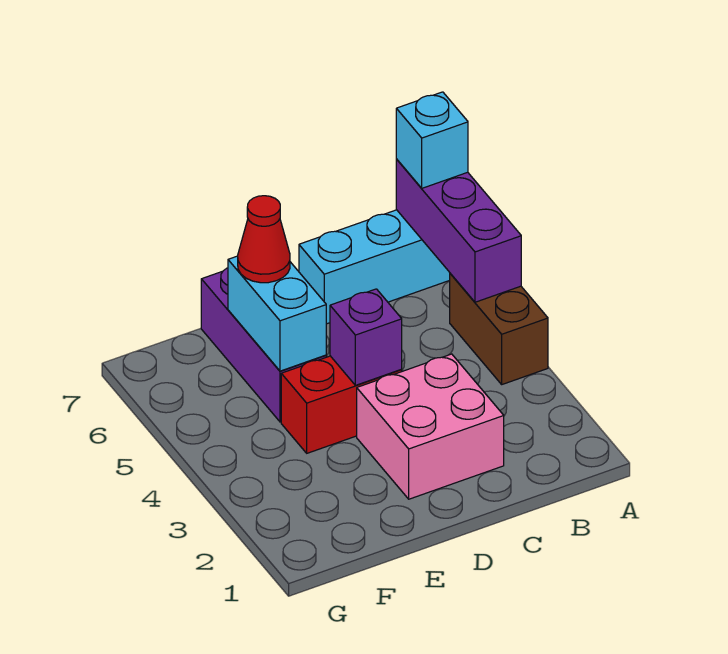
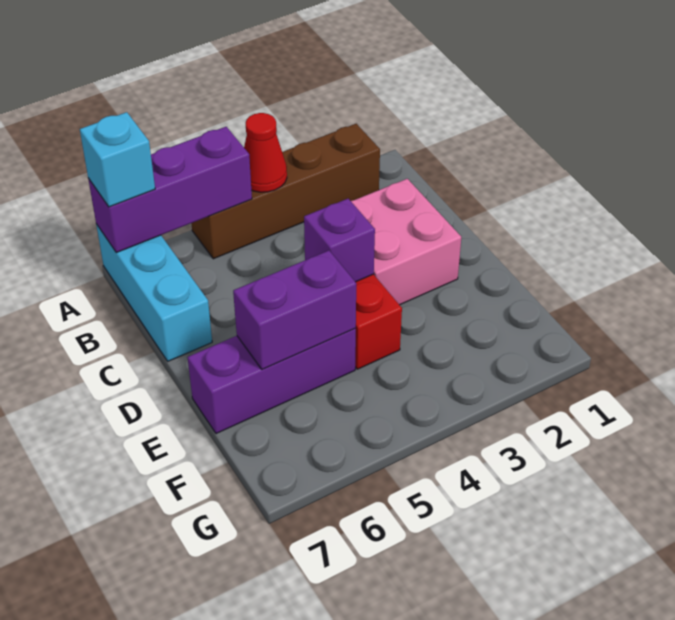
brown 1x2 brick [450,273,548,384] -> brown 1x4 brick [191,124,380,259]
cyan 1x2 brick [228,256,326,371] -> purple 1x2 brick [233,251,356,369]
red 1x1 cone [238,196,290,283] -> red 1x1 cone moved to [244,113,287,192]

